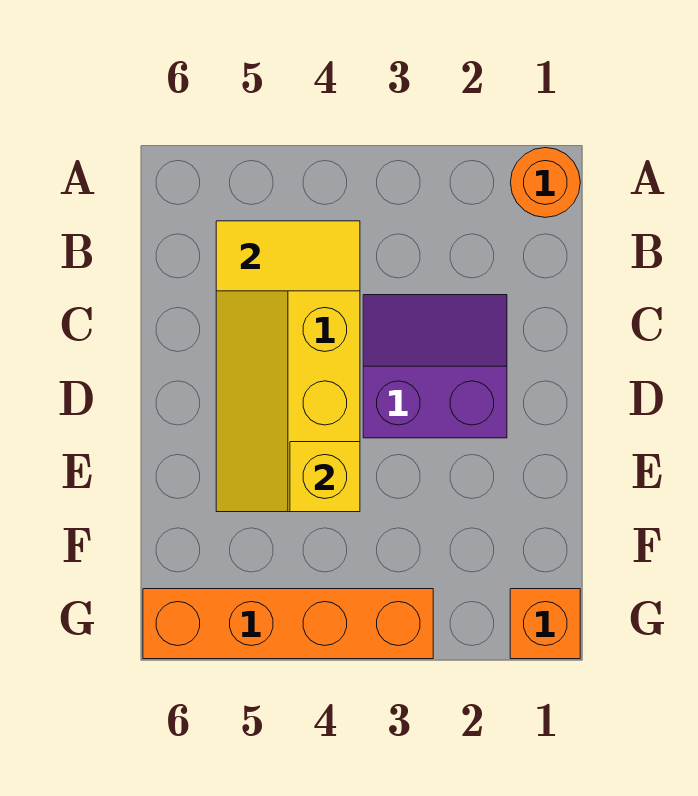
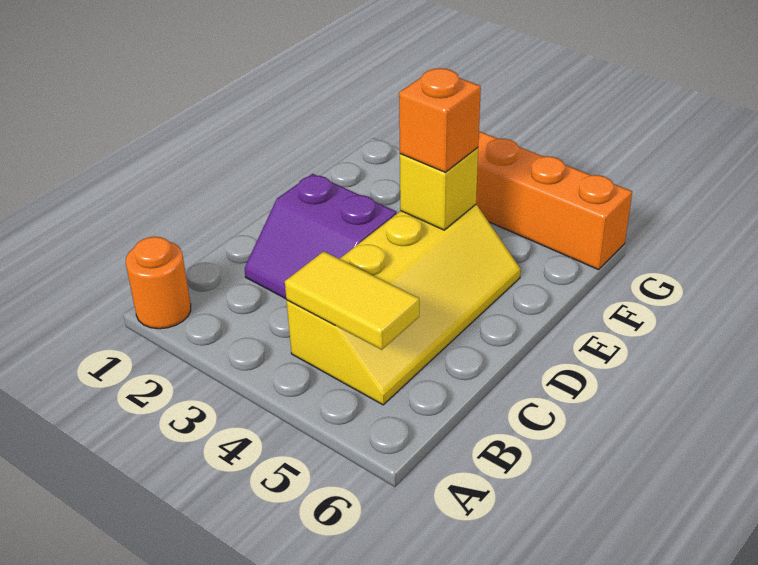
orange 1x1 brick [510,589,580,659] -> orange 1x1 brick moved to [399,68,481,172]

